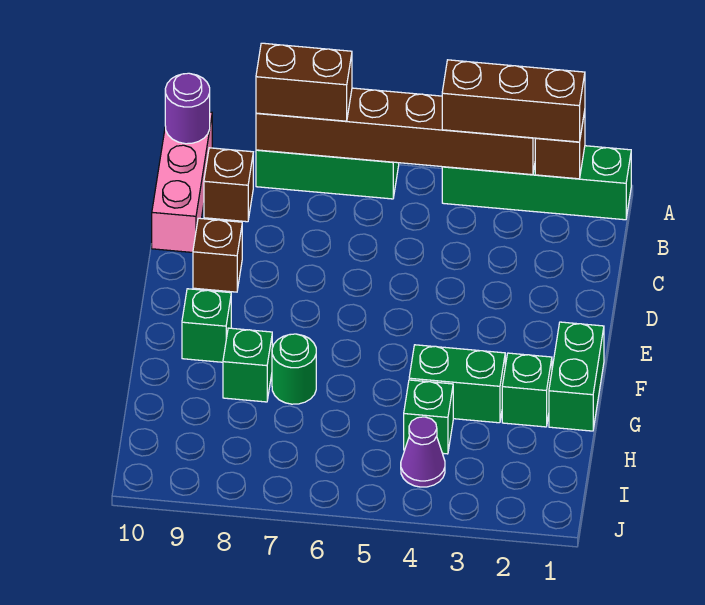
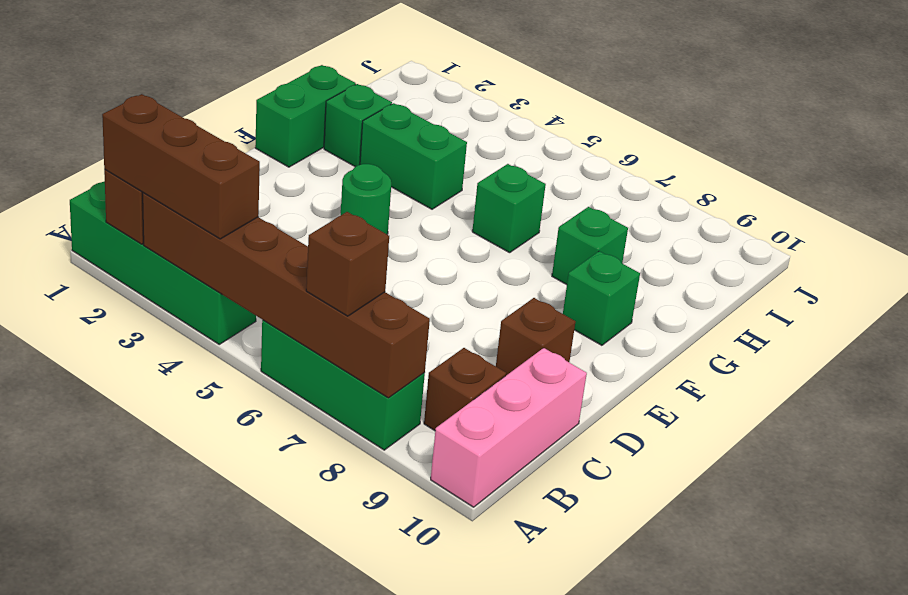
brown 1x2 brick [256,43,352,121] -> brown 1x1 brick [306,212,389,316]
purple 1x1 round brick [165,73,210,144] -> none
green 1x1 round brick [272,334,316,404] -> green 1x1 round brick moved to [341,164,391,234]
green 1x1 brick [404,380,453,454] -> green 1x1 brick moved to [472,164,546,253]
purple 1x1 cone [401,417,445,487] -> none

